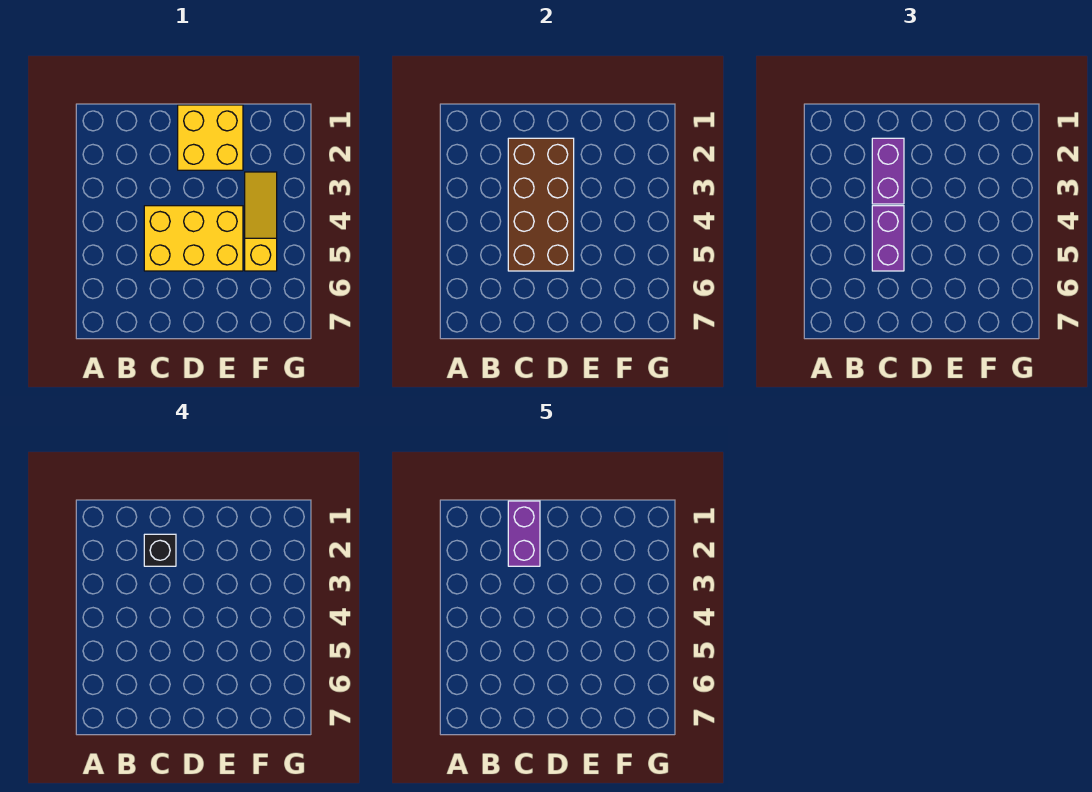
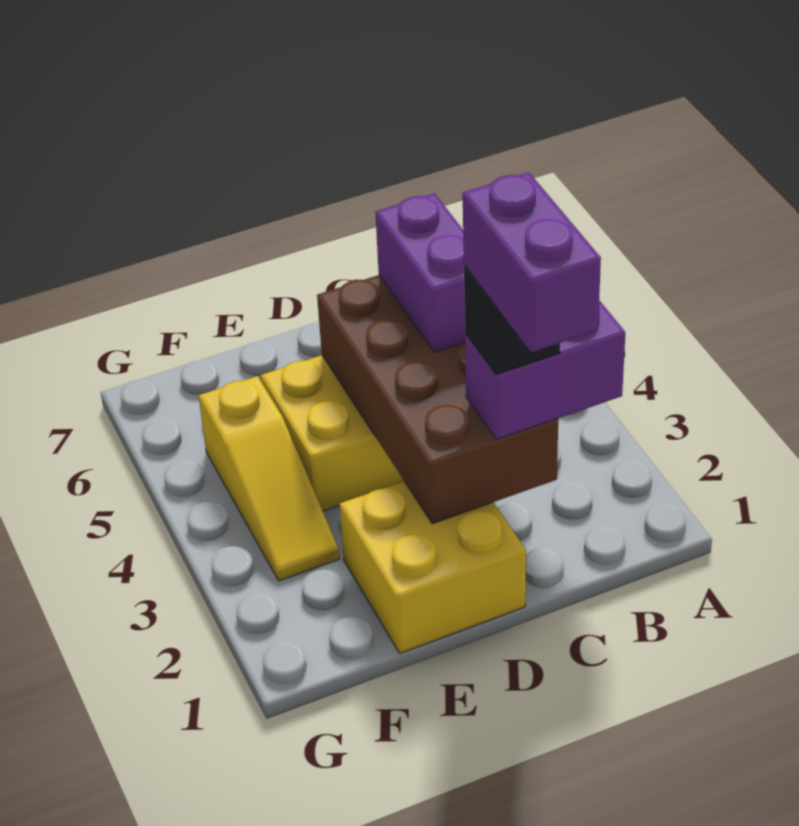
purple 1x2 brick [872,138,904,204] -> purple 1x2 brick turned to [465,301,625,440]

